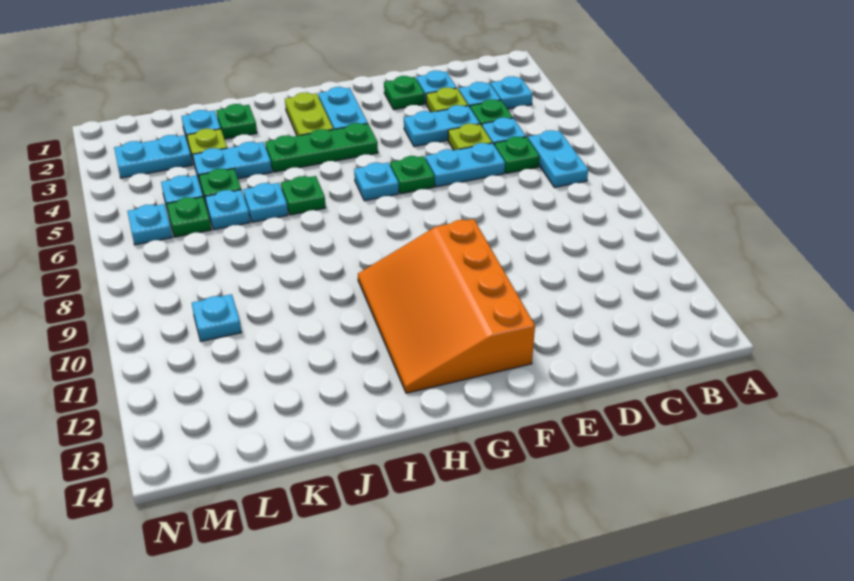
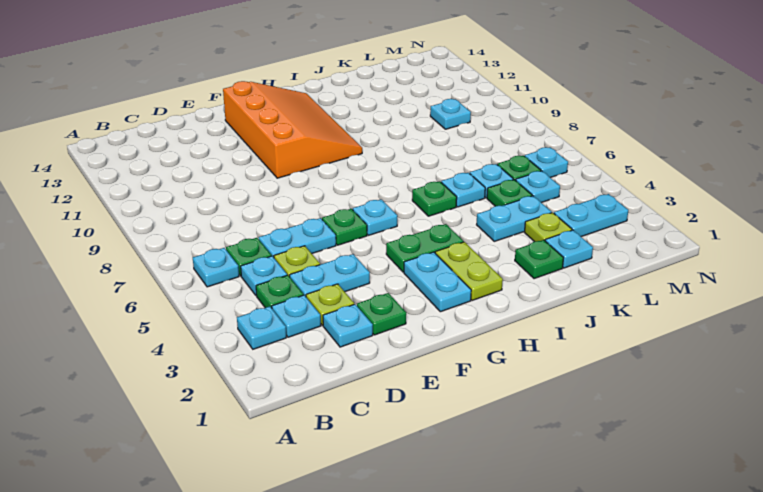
cyan 1x2 plate [528,130,588,188] -> cyan 1x1 plate [193,248,239,287]
green 1x3 plate [265,123,378,172] -> green 1x2 plate [386,224,464,272]

